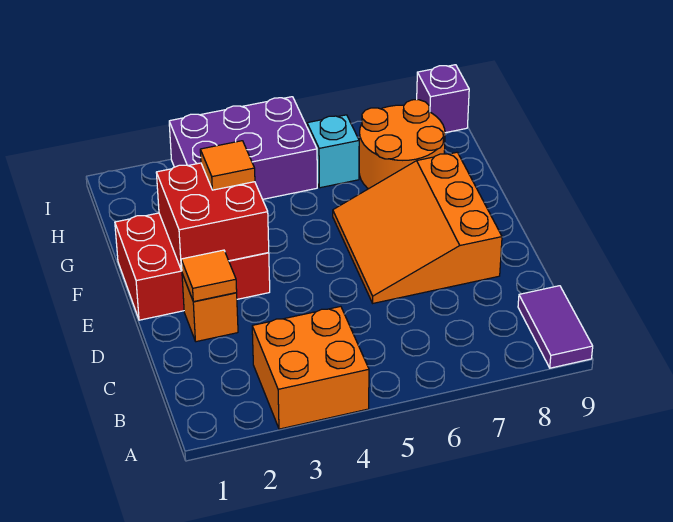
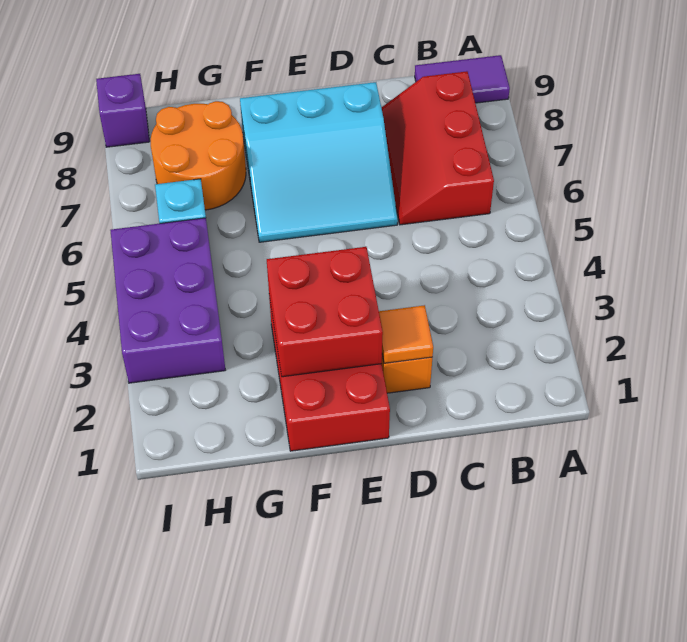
orange 2x2 brick [252,306,369,429] -> none
none -> red 2x3 slope [381,71,494,225]
orange 3x3 slope [333,152,502,303] -> cyan 3x3 slope [240,82,398,242]
orange 1x1 tile [200,141,255,190] -> none

